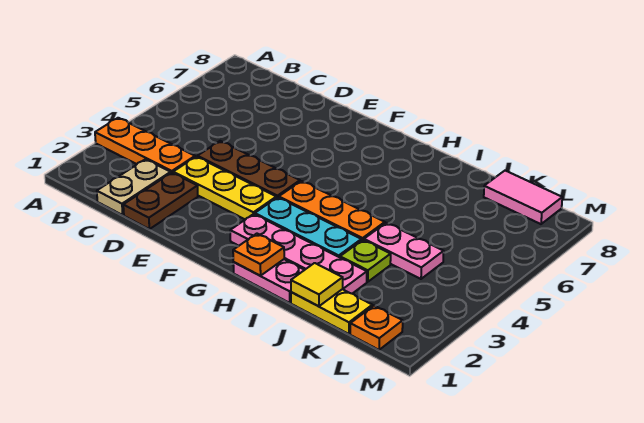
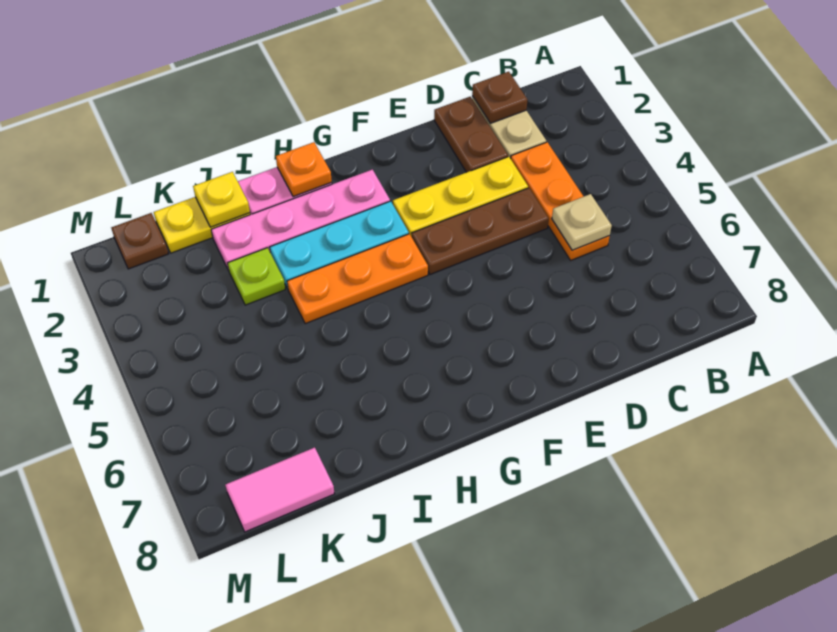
orange 1x3 plate [95,118,195,173] -> orange 1x3 plate turned to [511,142,610,260]
none -> brown 1x1 plate [472,72,528,123]
none -> tan 1x1 plate [552,194,612,250]
yellow 1x1 tile [291,263,343,306] -> yellow 1x1 plate [193,172,250,227]
pink 1x2 plate [364,223,444,279] -> none
orange 1x1 plate [350,306,403,350] -> brown 1x1 plate [111,213,168,269]

